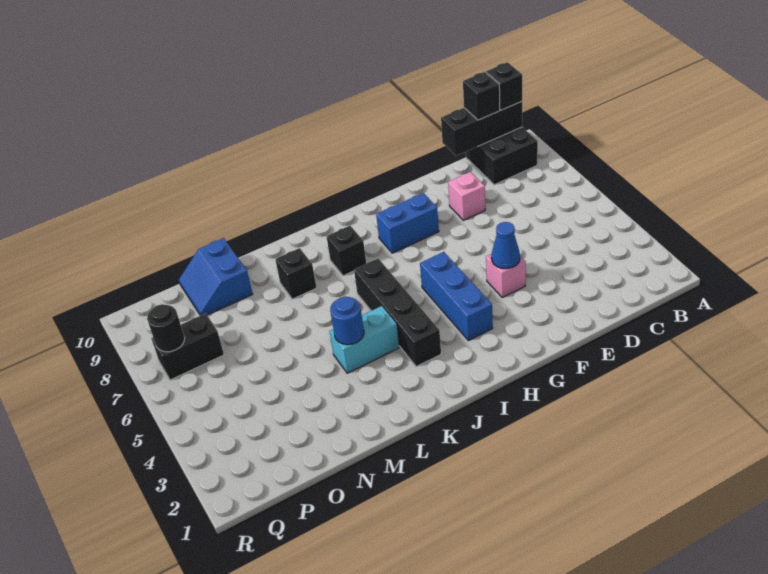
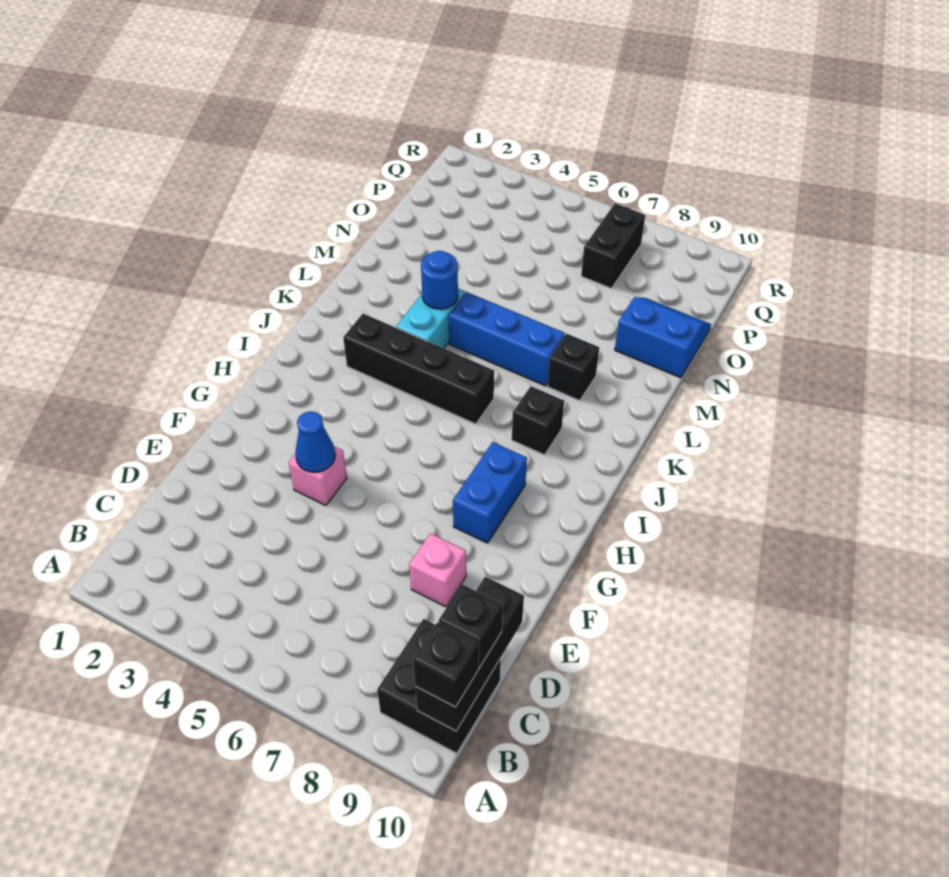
blue 1x3 brick [420,252,493,341] -> blue 1x3 brick moved to [448,292,565,386]
black 1x1 round brick [147,304,185,352] -> none

